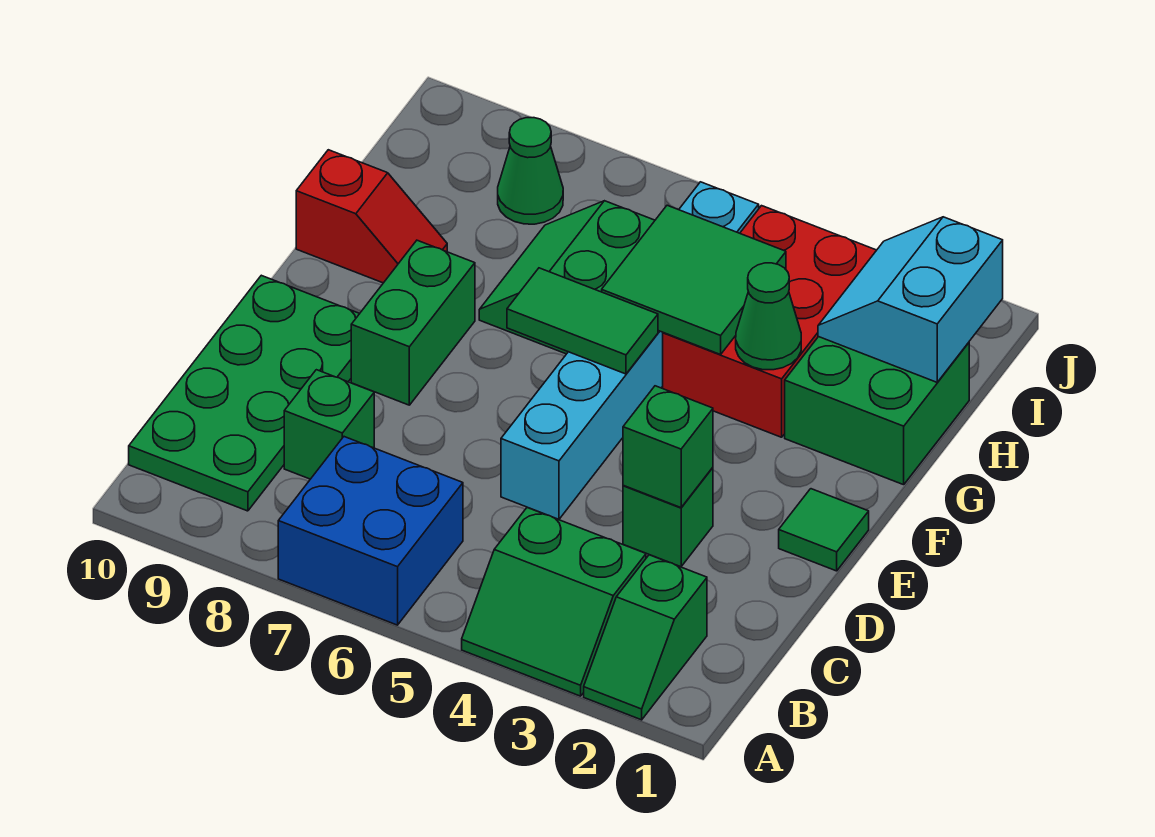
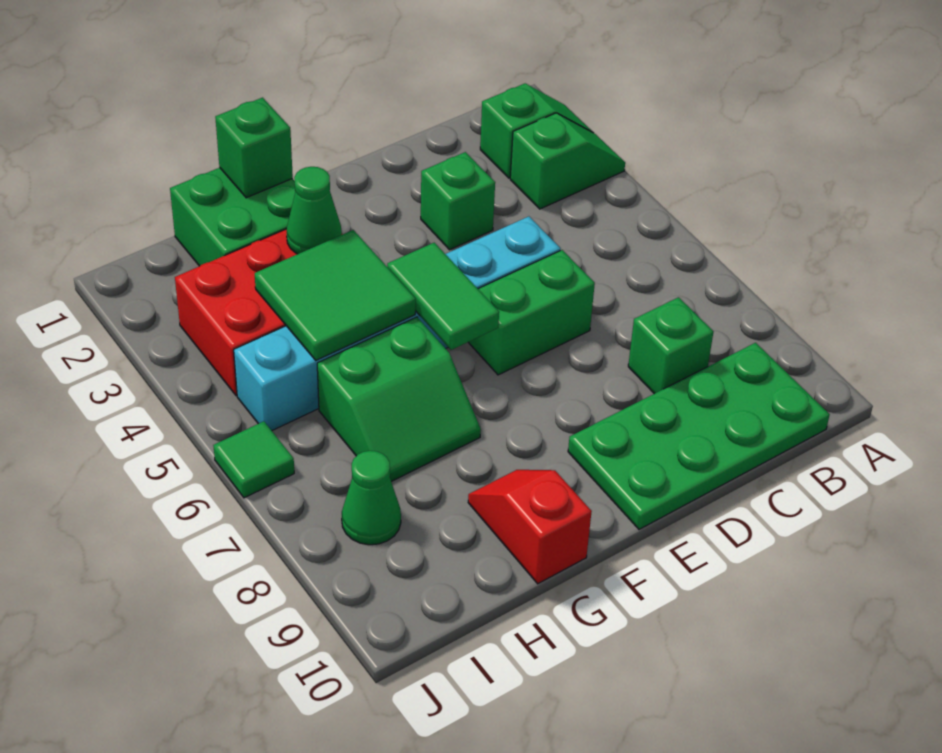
green 2x2 slope [462,507,646,696] -> green 1x2 slope [510,113,625,209]
blue 2x2 brick [278,437,463,625] -> none
green 1x1 brick [623,386,713,508] -> green 1x1 brick moved to [215,98,293,198]
green 1x1 tile [779,489,869,571] -> green 1x1 tile moved to [213,421,294,498]
green 1x2 brick [351,240,475,405] -> green 1x2 brick moved to [468,250,595,375]
cyan 2x2 slope [818,217,1003,382] -> none

